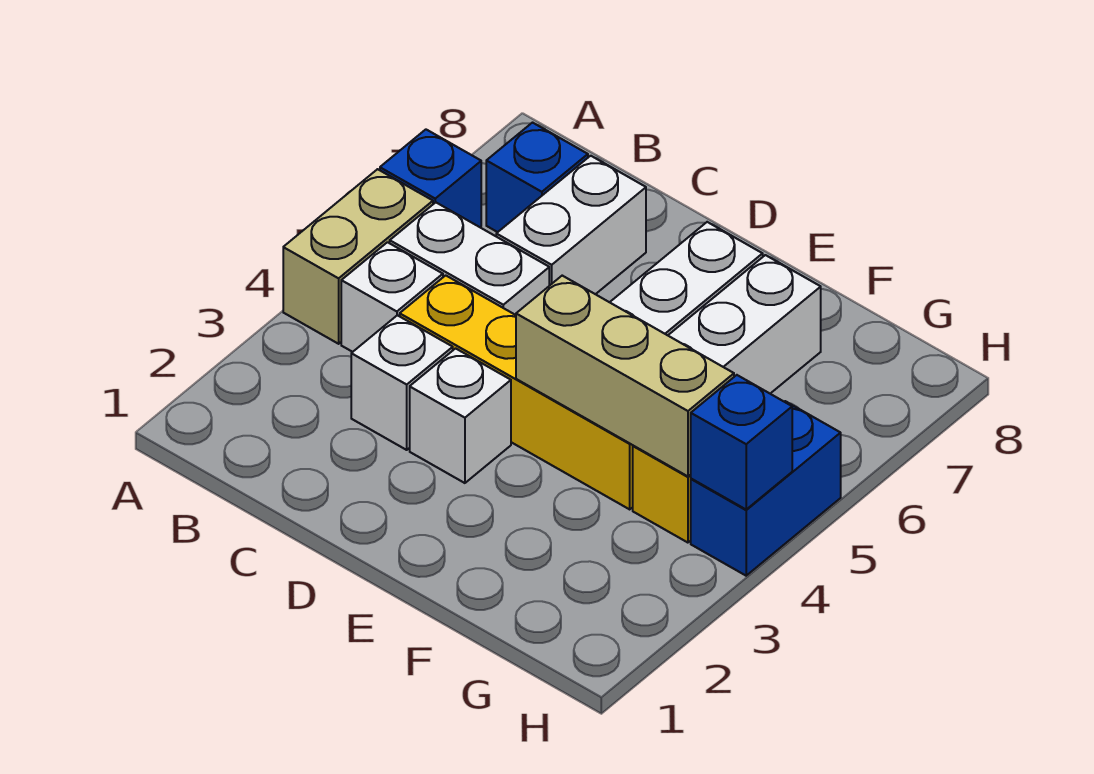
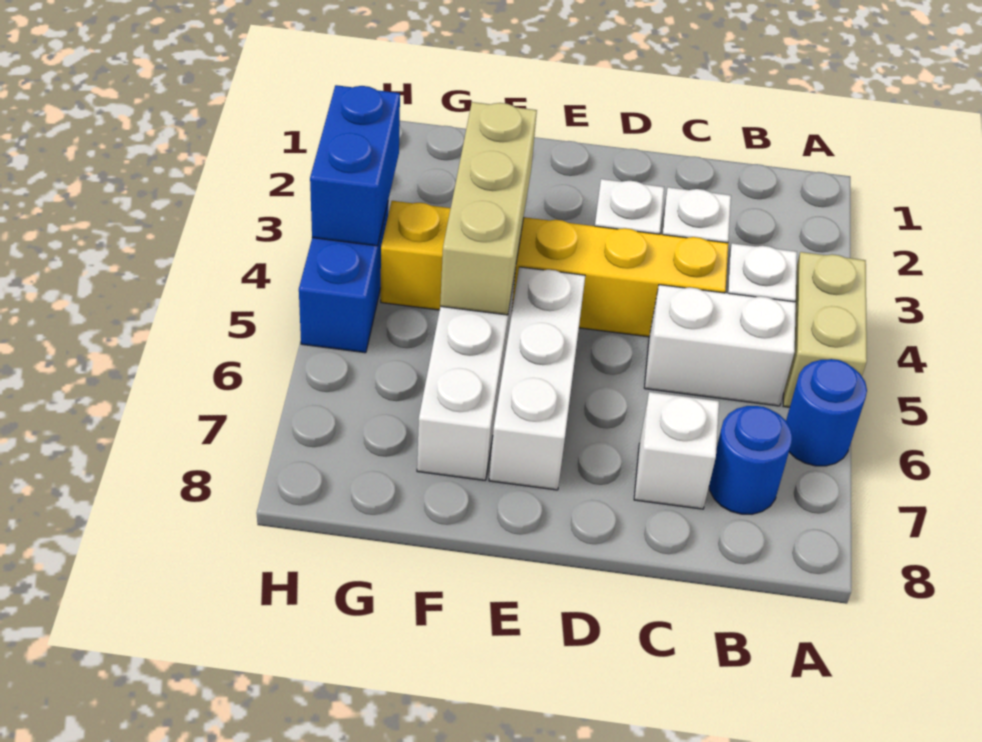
blue 1x1 brick [380,130,481,227] -> blue 1x1 round brick [786,359,867,466]
blue 1x1 brick [486,123,588,232] -> blue 1x1 round brick [709,406,792,514]
white 1x2 brick [496,156,646,294] -> white 1x1 brick [634,392,719,509]
tan 1x3 brick [516,276,734,476] -> tan 1x3 brick turned to [440,102,537,315]
blue 1x1 brick [691,375,792,509] -> blue 1x2 brick [310,85,400,246]

